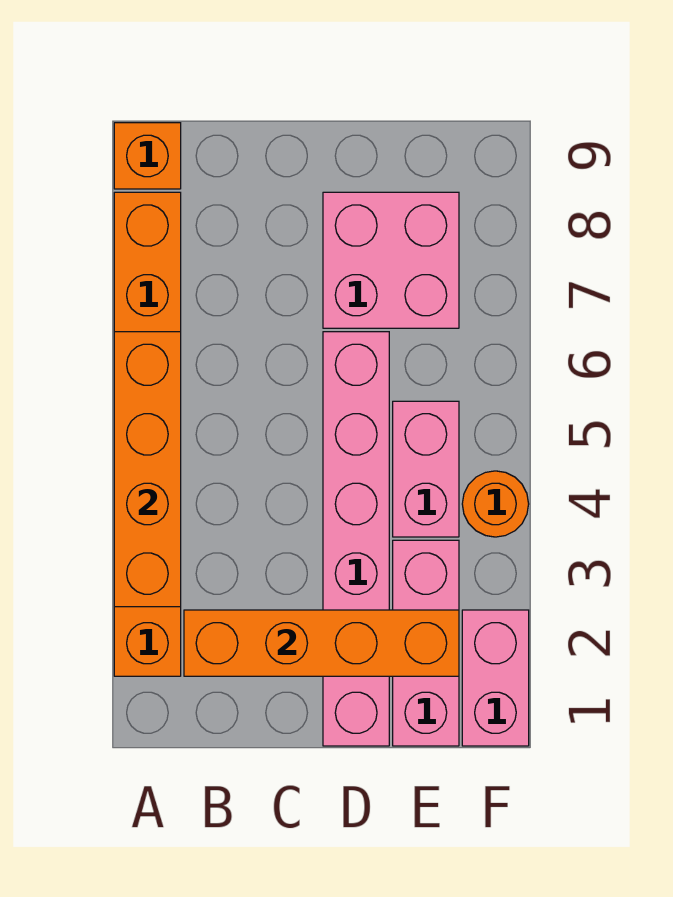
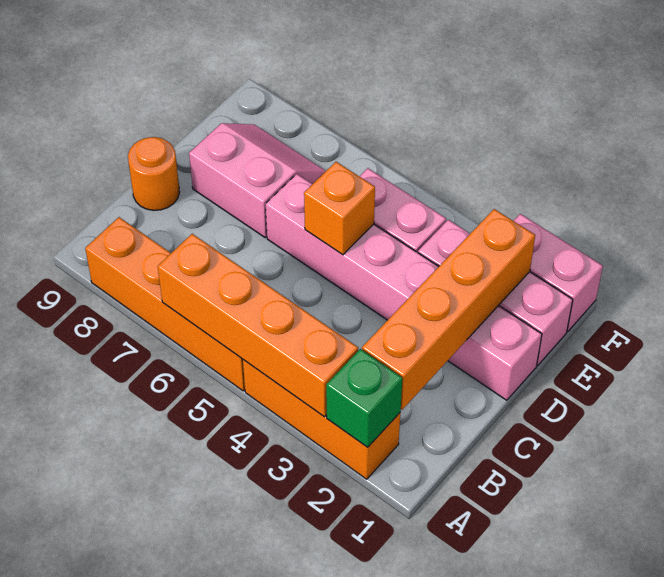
none -> green 1x1 brick [326,349,402,447]
orange 1x1 brick [114,123,181,189] -> orange 1x1 brick moved to [304,162,375,255]
pink 2x2 brick [323,192,459,328] -> pink 2x2 slope [189,123,326,238]
orange 1x1 round brick [462,471,529,537] -> orange 1x1 round brick moved to [128,137,180,210]

